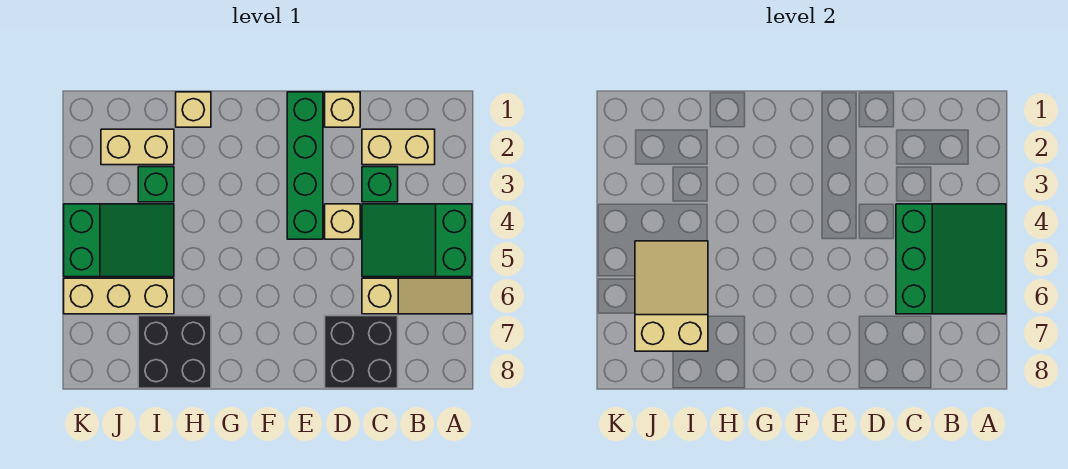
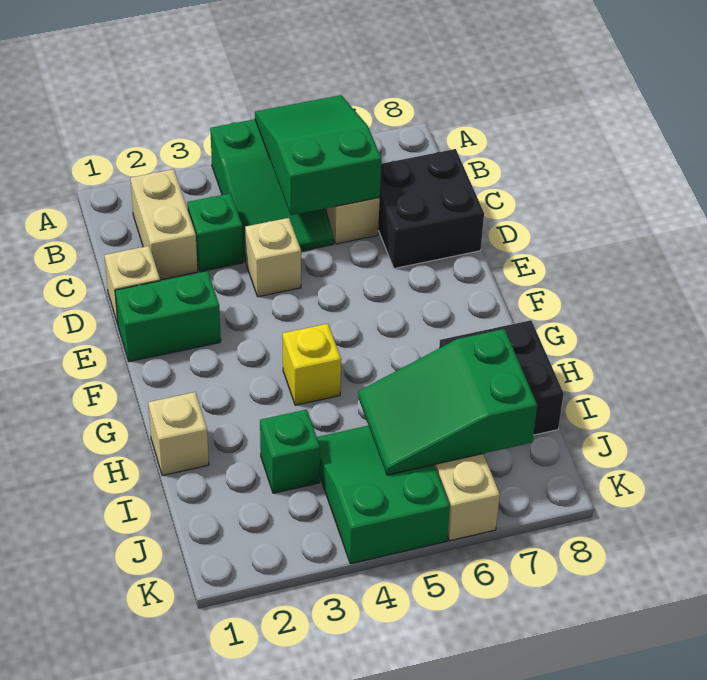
green 3x3 slope [896,204,1006,314] -> green 2x3 slope [255,95,381,215]
green 1x4 brick [287,92,323,239] -> green 1x2 brick [115,271,221,362]
none -> yellow 1x1 brick [283,324,341,405]
tan 1x2 brick [101,129,174,165] -> none
tan 2x3 slope [635,241,708,351] -> green 2x3 slope [358,329,537,475]

